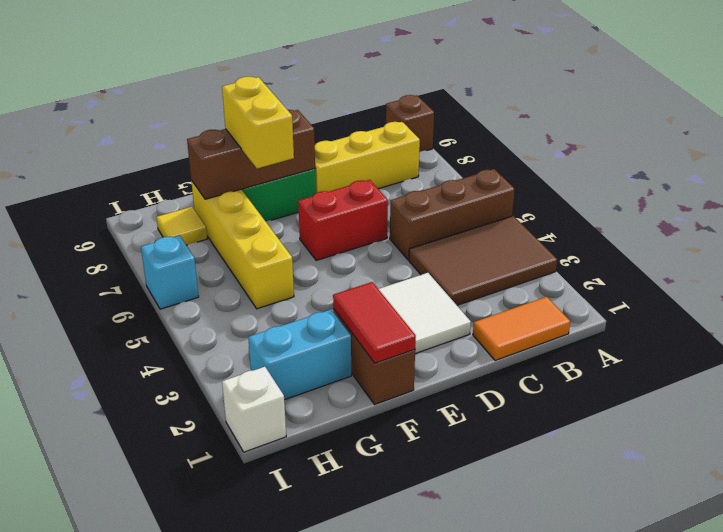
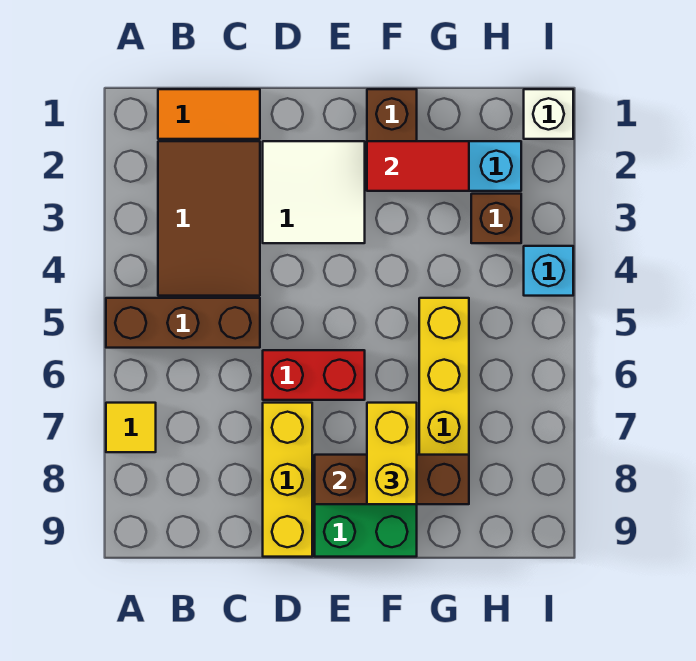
brown 2x3 tile [409,216,557,305] -> brown 2x3 tile turned to [158,141,260,296]
brown 1x1 brick [386,95,434,152] -> brown 1x1 brick moved to [471,194,521,243]
yellow 1x3 brick [315,122,420,193] -> yellow 1x3 brick turned to [263,403,312,557]
red 1x2 tile [333,282,416,363] -> red 1x2 tile turned to [367,141,469,191]
yellow 1x1 tile [156,207,207,245] -> yellow 1x1 tile moved to [106,403,156,452]
cyan 1x1 brick [141,235,199,309] -> cyan 1x1 brick moved to [524,246,573,296]

